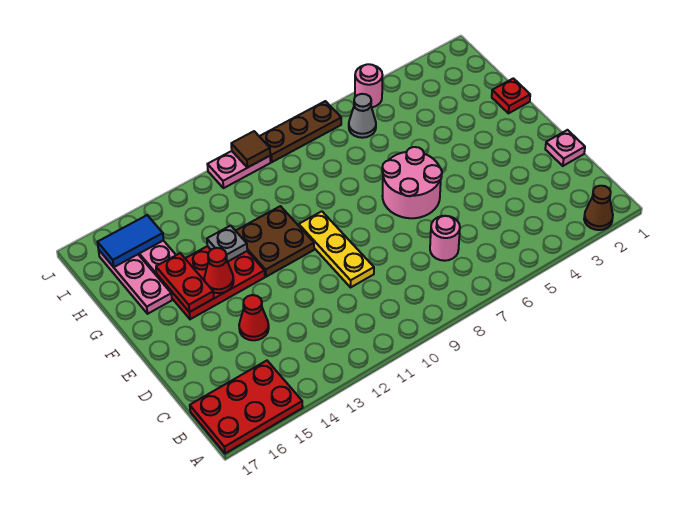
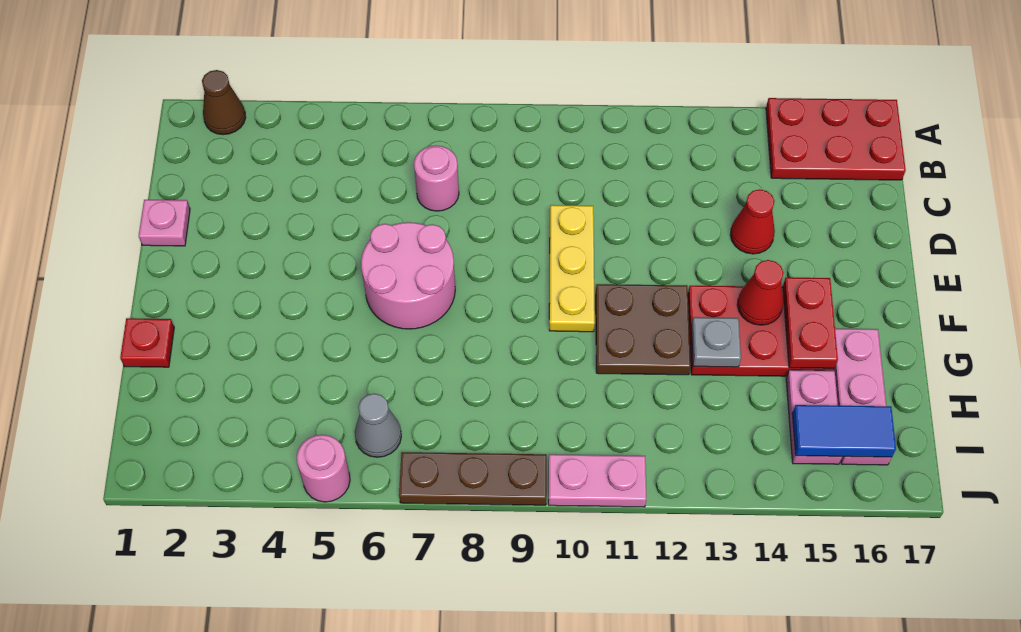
brown 1x1 tile [231,131,270,168] -> none

